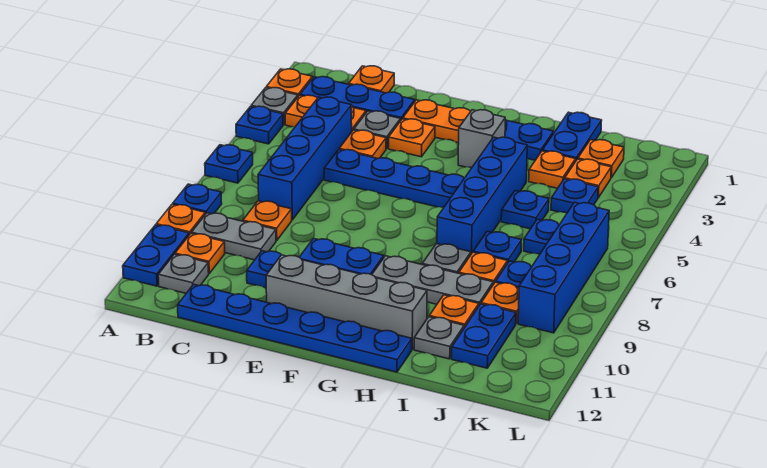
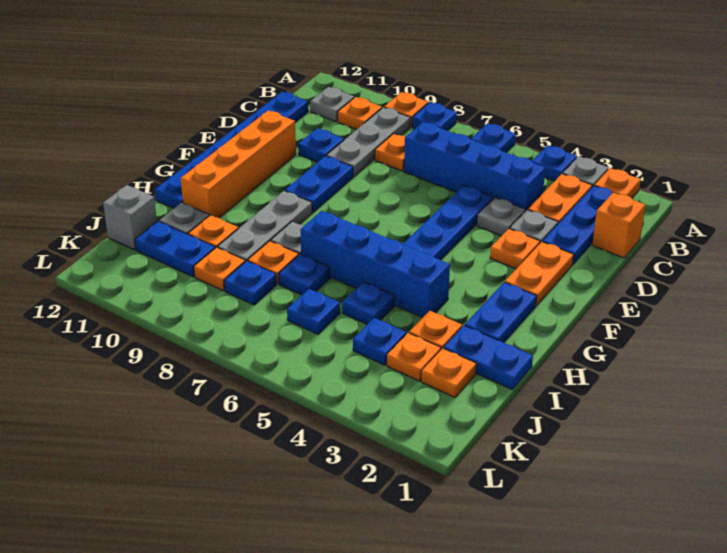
blue 1x2 plate [123,225,189,286] -> none
grey 1x2 plate [192,213,276,260] -> grey 1x3 plate [326,107,410,177]
orange 1x1 plate [349,66,394,93] -> orange 1x1 brick [592,193,645,258]
orange 1x1 plate [339,130,386,159] -> grey 1x1 plate [477,197,525,236]
grey 1x4 brick [266,255,427,349] -> orange 1x4 brick [181,111,296,218]
grey 1x1 brick [458,110,505,167] -> grey 1x1 brick moved to [103,185,157,250]
blue 1x4 brick [518,202,609,333] -> none

